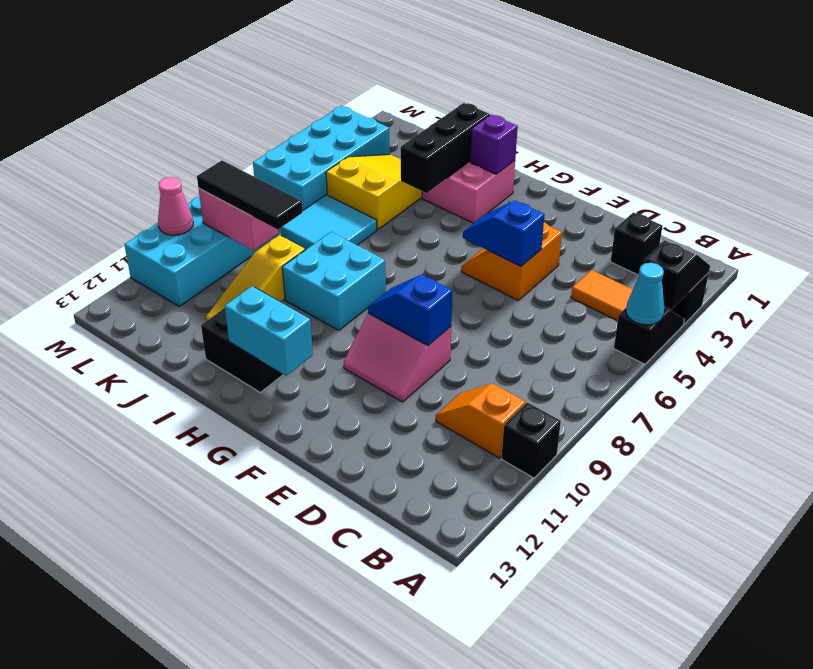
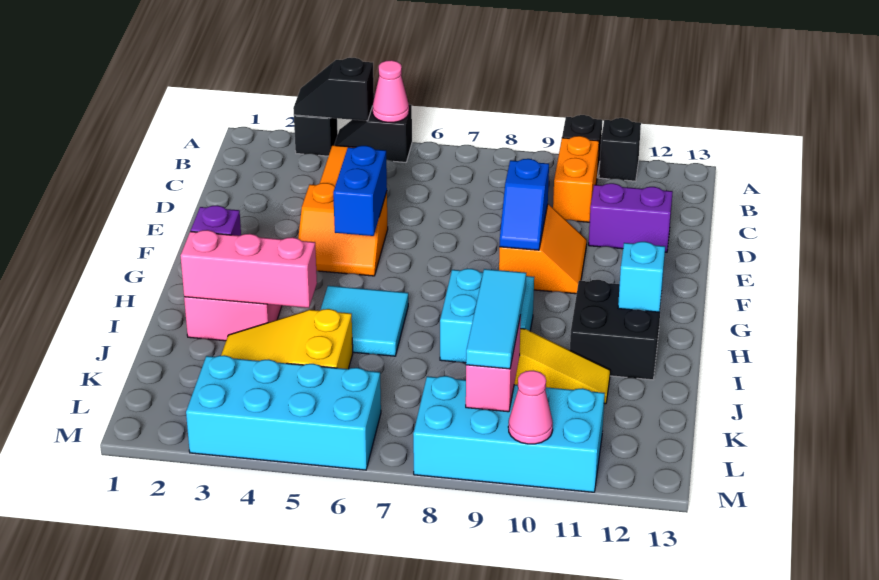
cyan 1x1 cone [626,263,664,325] -> pink 1x1 cone [373,60,409,122]
orange 1x2 slope [436,383,526,458] -> orange 1x2 brick [553,136,599,222]
black 1x1 brick [610,213,663,275] -> black 1x1 brick moved to [599,118,641,181]
none -> purple 1x2 brick [589,183,673,252]
blue 1x2 slope [463,200,545,266] -> blue 1x2 brick [333,146,387,236]
pink 2x2 slope [344,313,451,402] -> orange 2x2 slope [499,204,587,294]
cyan 1x2 brick [225,286,313,376] -> cyan 1x1 brick [618,242,665,312]
black 1x3 brick [401,103,490,193] -> pink 1x3 brick [181,230,317,308]
cyan 2x2 tile [281,195,377,249] -> cyan 2x2 tile moved to [320,286,408,356]
black 1x3 tile [197,161,303,230] -> cyan 1x3 tile [466,269,526,369]

